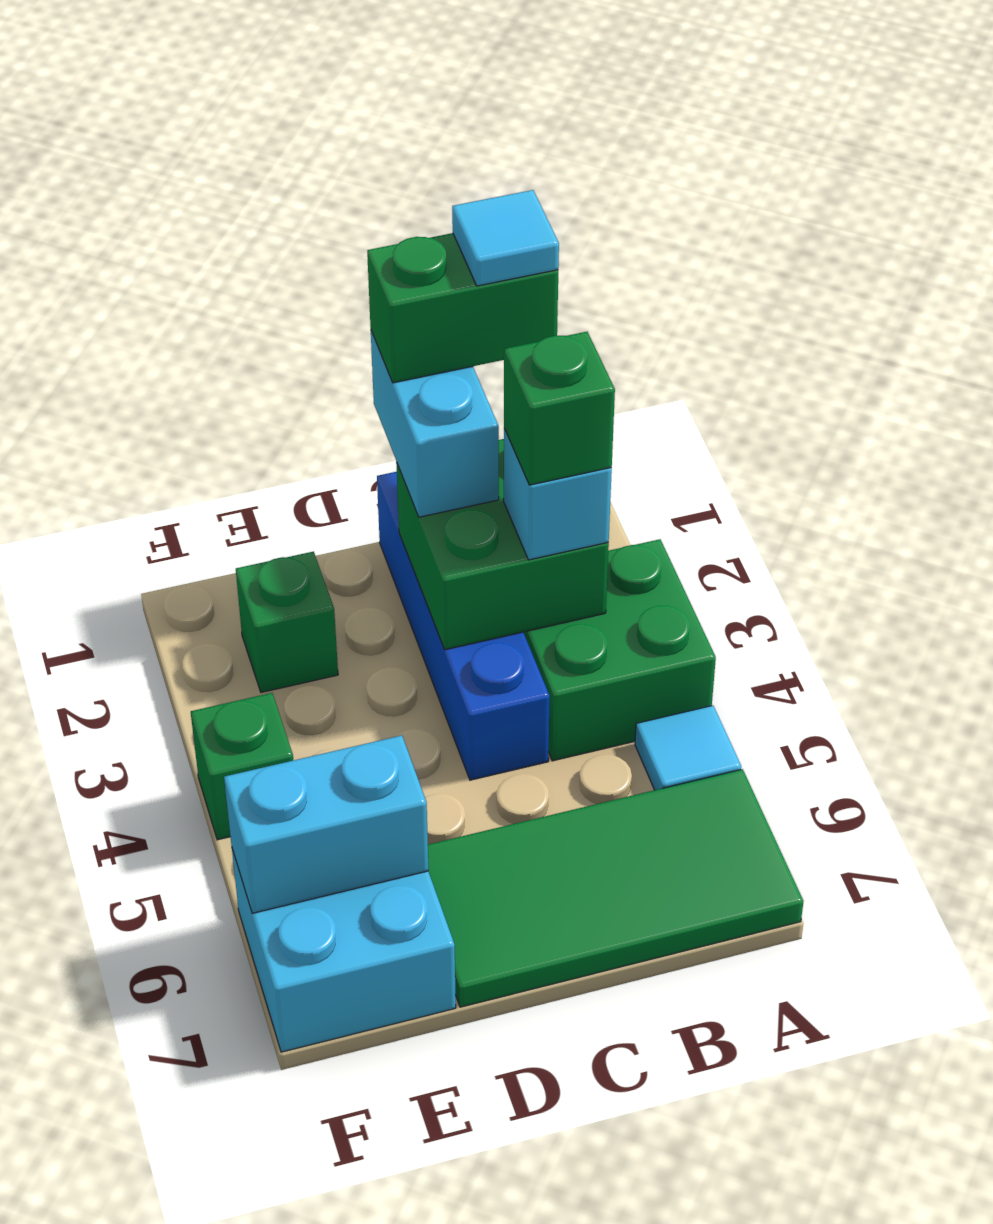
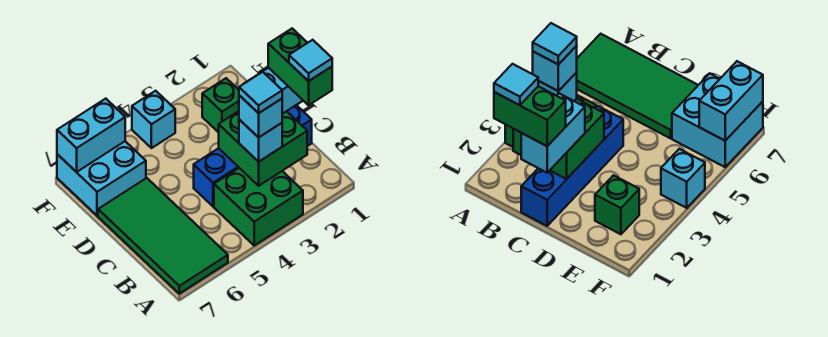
cyan 1x1 tile [635,706,741,790] -> cyan 1x1 tile moved to [239,72,282,113]
green 1x1 brick [504,332,615,485] -> cyan 1x1 brick [239,95,282,138]
cyan 1x2 brick [224,735,429,913] -> cyan 1x2 brick turned to [57,99,125,172]
green 1x1 brick [191,693,293,840] -> cyan 1x1 brick [132,91,175,148]

